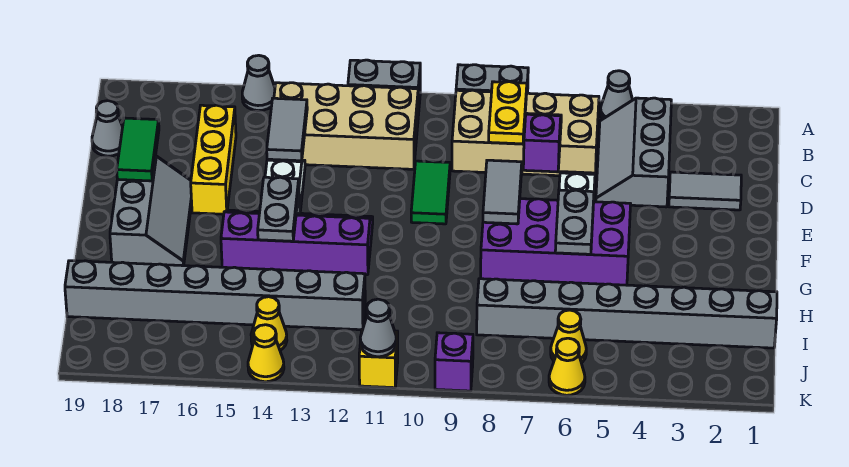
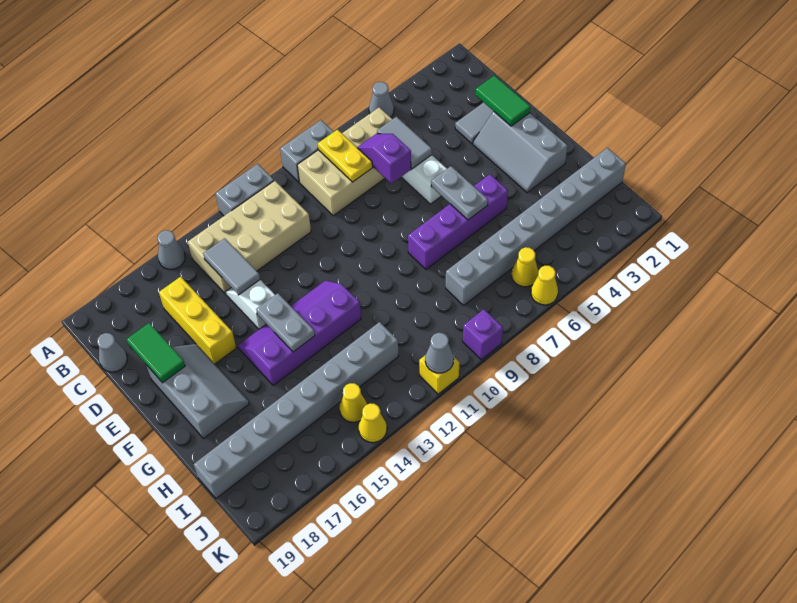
grey 2x3 slope [596,98,671,207] -> grey 2x3 slope moved to [473,111,568,193]
green 1x2 tile [411,161,450,224] -> green 1x2 tile moved to [475,76,530,126]
grey 1x2 tile [483,160,522,224] -> grey 1x2 tile moved to [377,117,432,169]
purple 2x4 brick [481,199,631,285] -> purple 1x4 brick [408,174,508,269]

